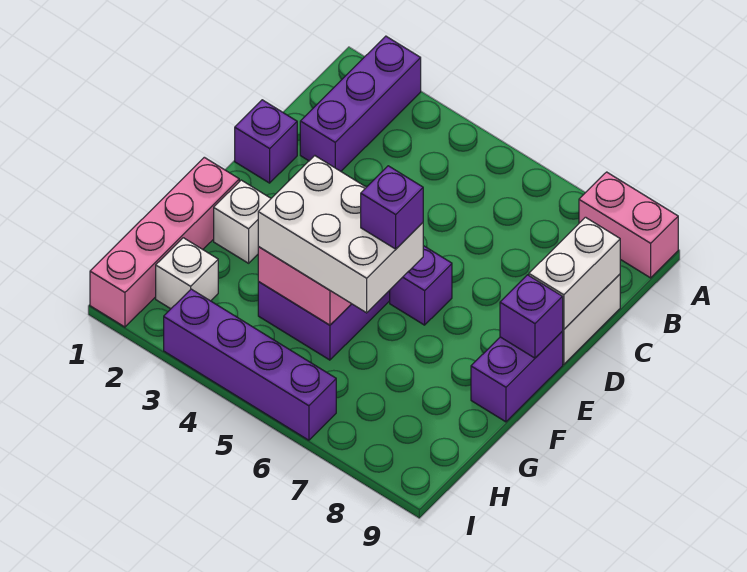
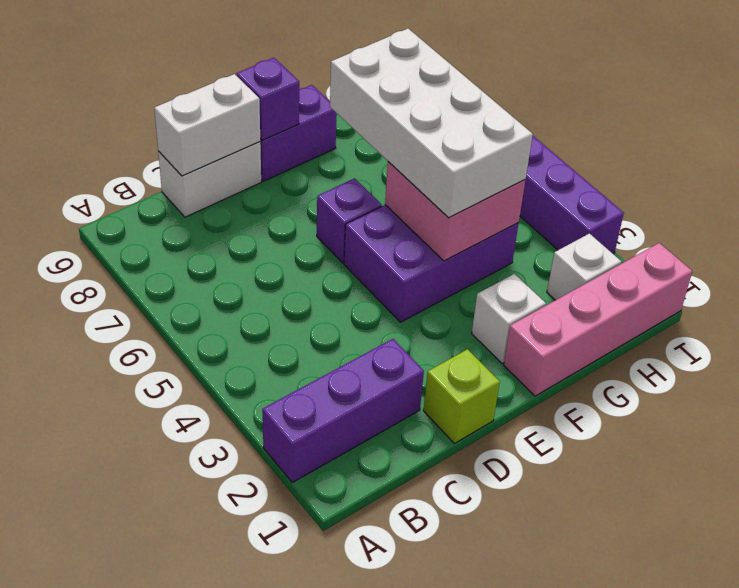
pink 1x2 brick [579,172,678,278] -> none
purple 1x1 brick [235,100,297,183] -> lime 1x1 brick [423,349,500,444]
white 2x3 brick [258,156,423,313] -> white 2x4 brick [330,29,533,218]
purple 1x1 brick [361,166,423,249] -> none

